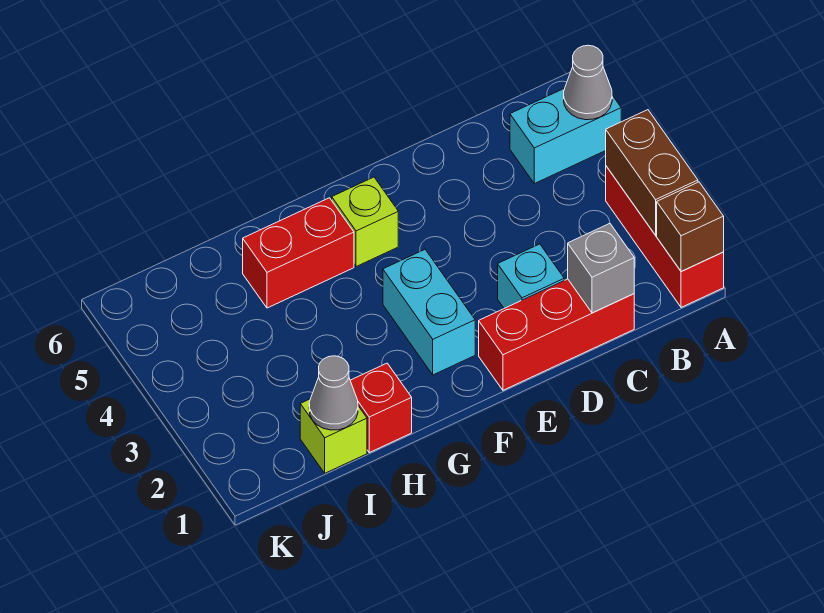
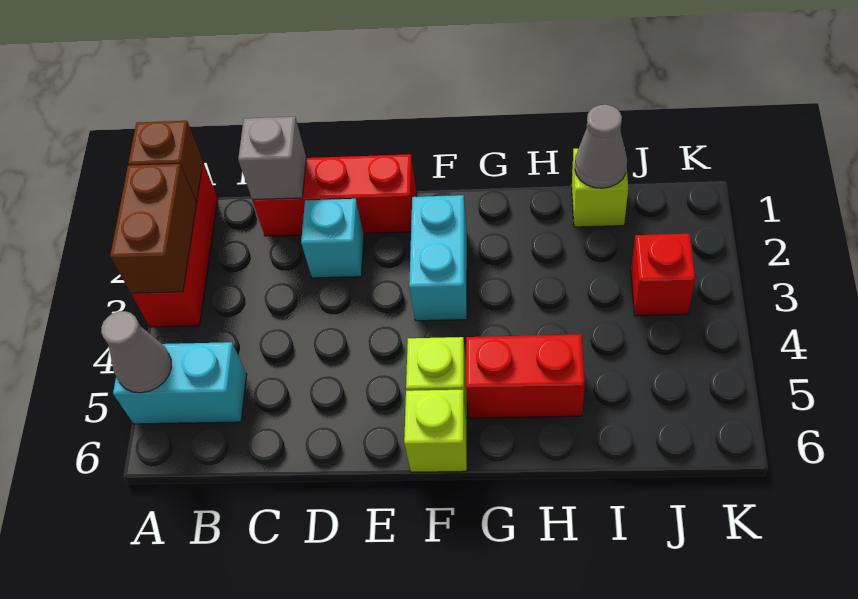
none -> lime 1x1 brick [404,390,467,472]
red 1x1 brick [350,363,412,453] -> red 1x1 brick moved to [631,234,695,316]

